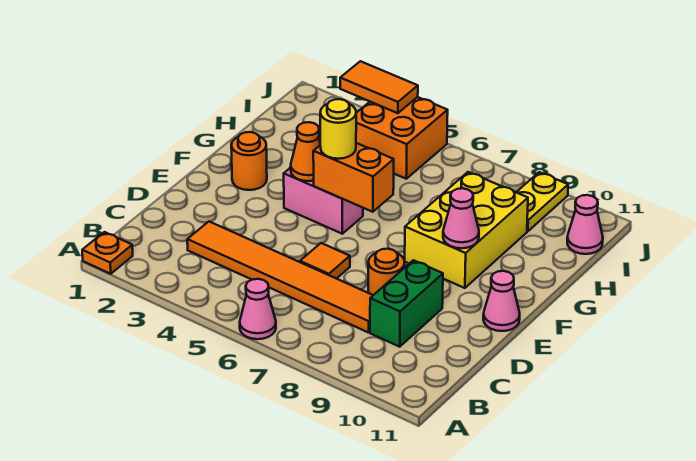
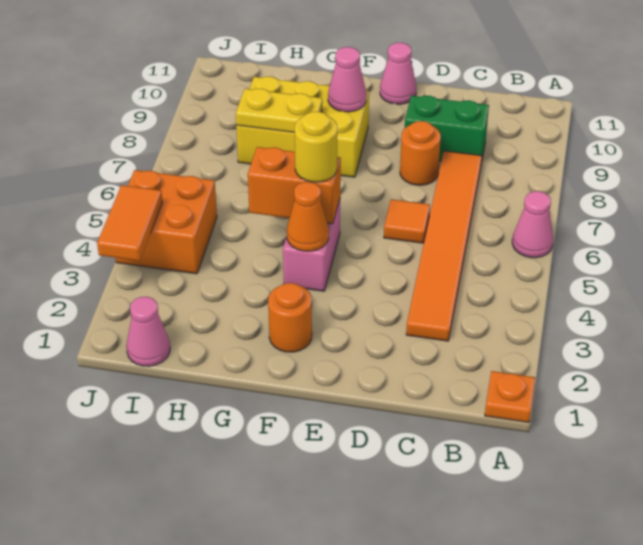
orange 1x2 brick [313,143,394,212] -> orange 1x2 brick turned to [248,147,341,224]
yellow 1x2 plate [516,172,568,231] -> yellow 1x2 plate moved to [236,89,322,132]
pink 1x1 cone [567,195,603,254] -> pink 1x1 cone moved to [126,297,170,366]

